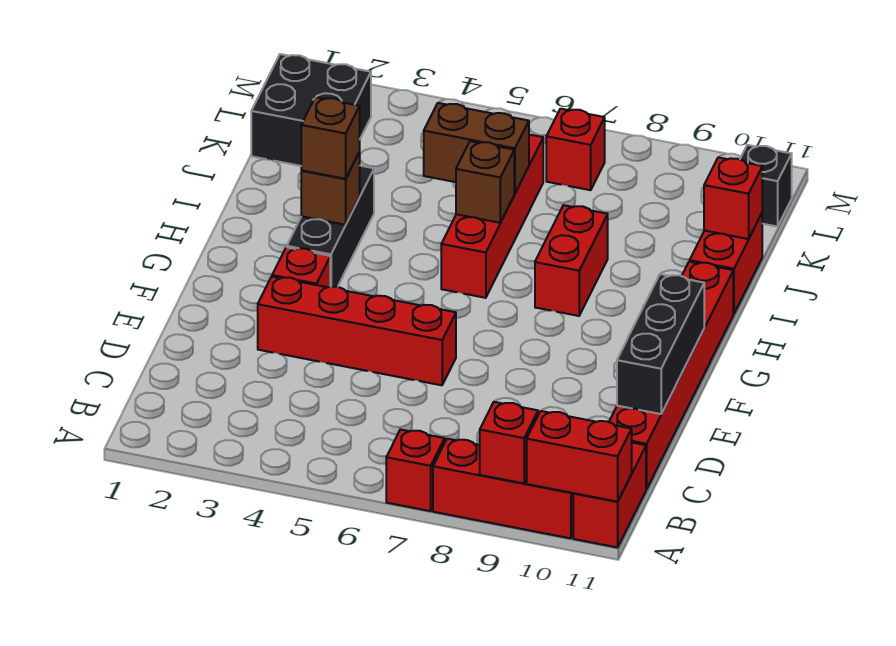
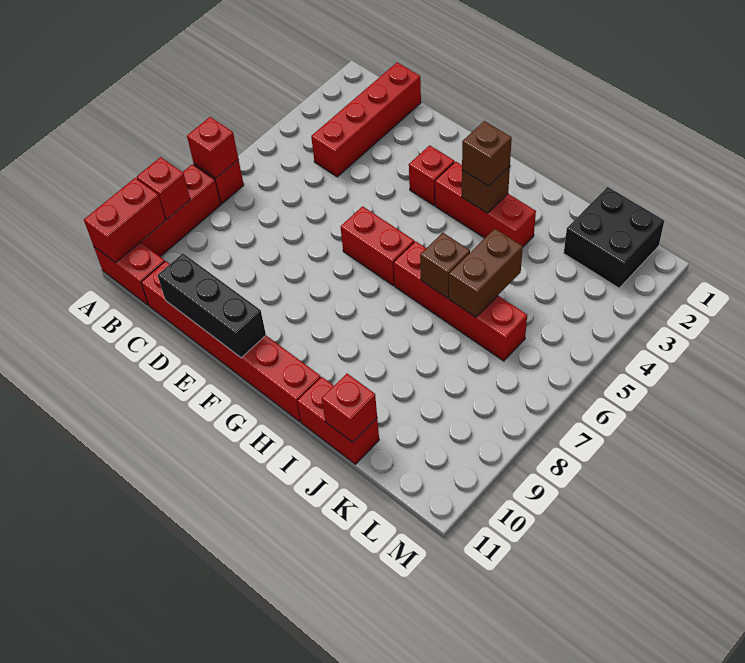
red 1x4 brick [258,277,456,385] -> red 1x4 brick moved to [311,62,421,177]
black 1x3 brick [287,166,374,287] -> red 1x3 brick [435,161,536,247]
red 1x2 brick [535,205,608,316] -> red 1x2 brick moved to [341,206,414,286]
red 1x1 brick [546,109,605,190] -> red 1x1 brick moved to [187,117,238,178]
black 1x1 brick [740,145,792,227] -> none

